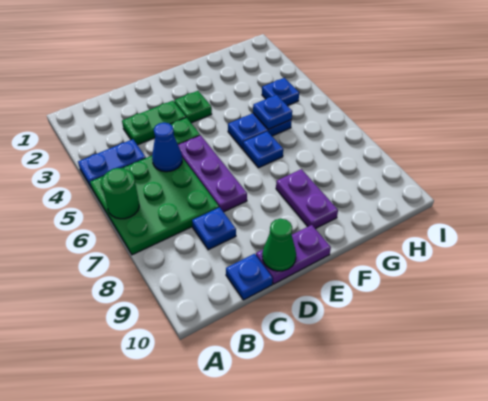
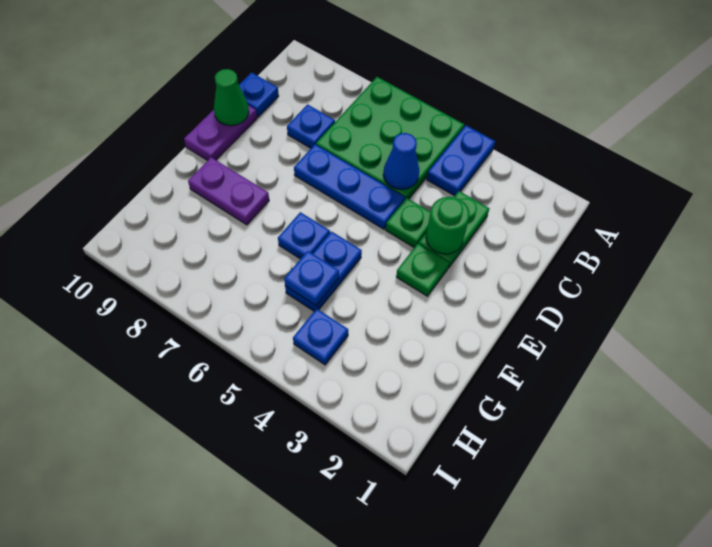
green 1x1 round brick [101,168,139,219] -> green 1x1 round brick moved to [426,197,470,254]
purple 1x3 plate [178,135,247,212] -> blue 1x3 plate [294,144,405,229]

